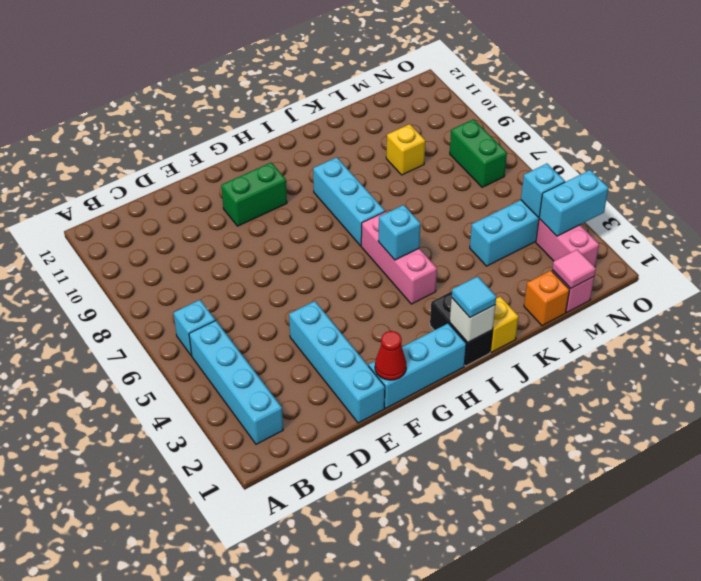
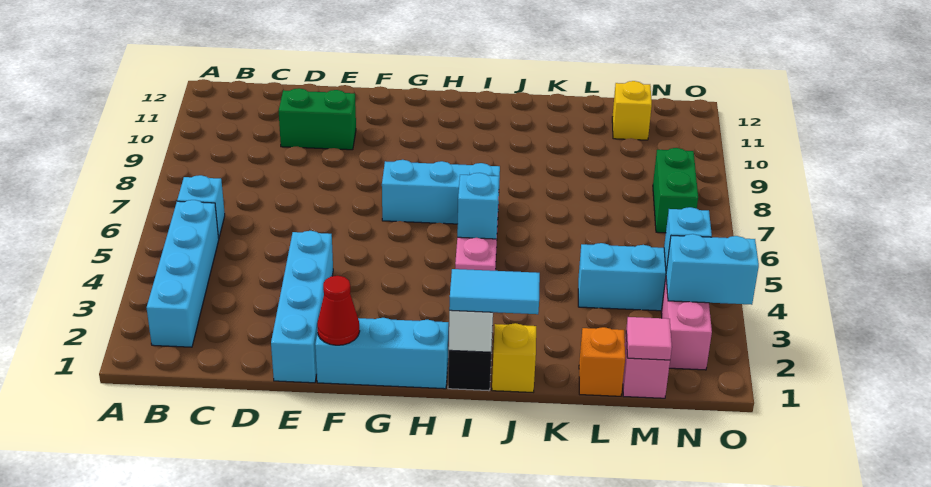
green 1x2 brick [221,163,287,226] -> green 1x2 brick moved to [279,88,356,150]
cyan 1x1 tile [452,276,496,318] -> cyan 1x2 tile [449,269,540,314]
cyan 1x3 brick [313,157,385,246] -> cyan 1x3 brick turned to [382,160,500,224]
yellow 1x1 brick [386,124,425,175] -> yellow 1x1 brick moved to [612,81,652,140]

